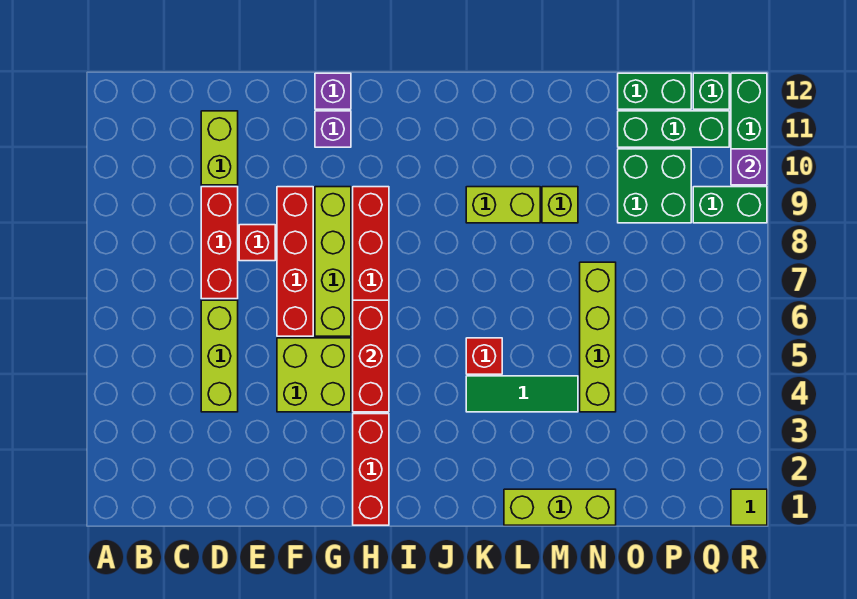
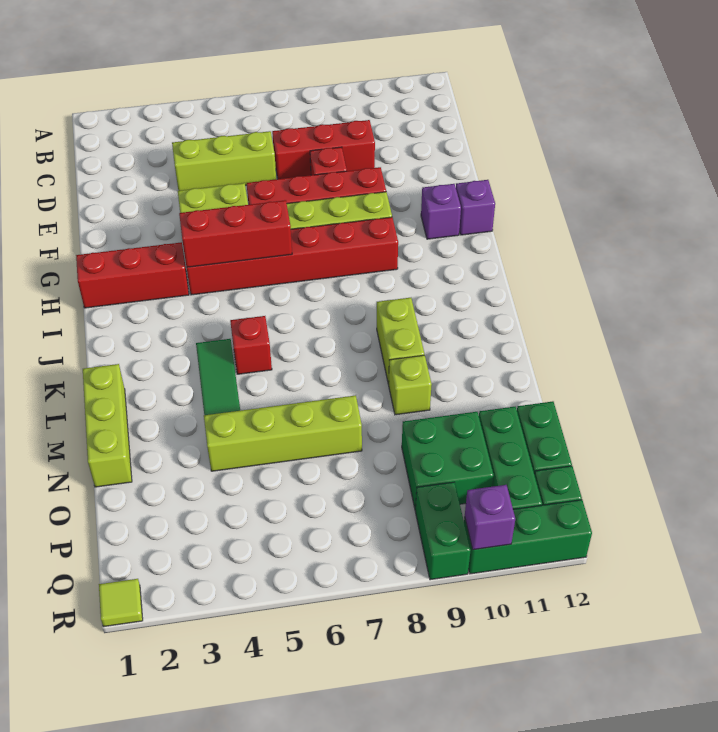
lime 1x2 brick [201,111,238,185] -> none

